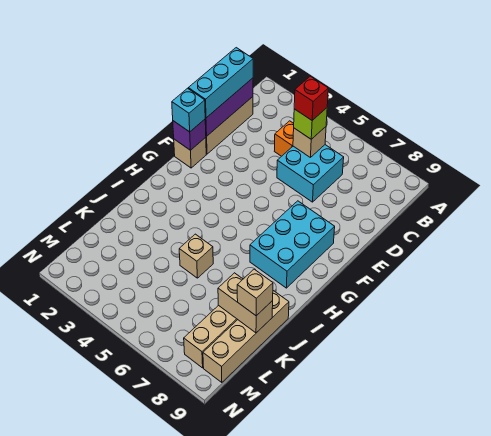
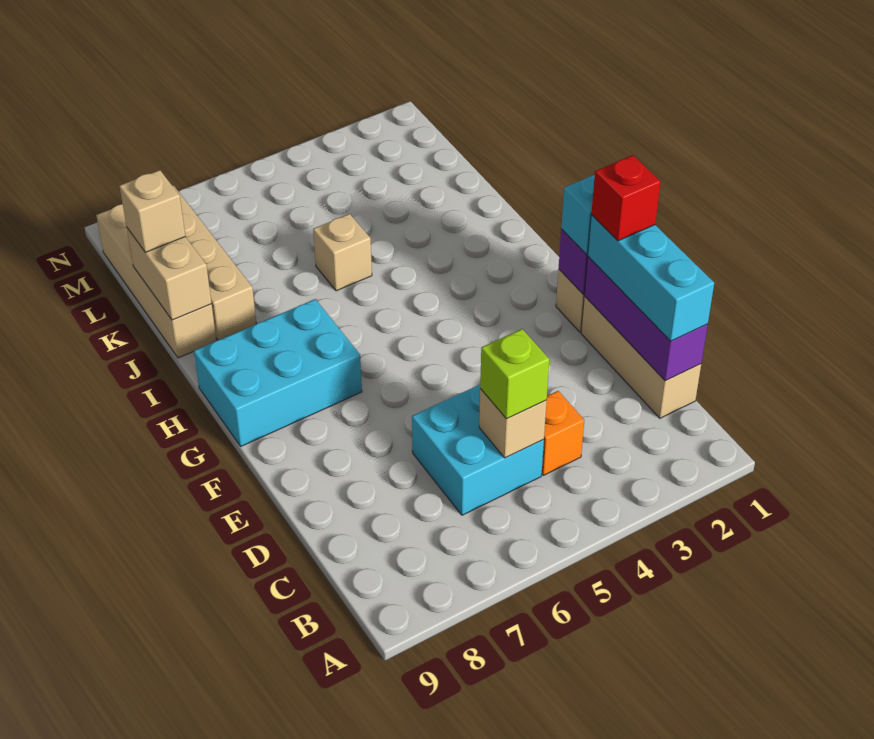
red 1x1 brick [294,76,328,120] -> red 1x1 brick moved to [591,155,660,241]
cyan 2x3 brick [250,201,335,288] -> cyan 2x3 brick turned to [194,299,362,446]
tan 1x2 brick [218,273,273,333] -> tan 1x2 brick turned to [127,228,212,320]

